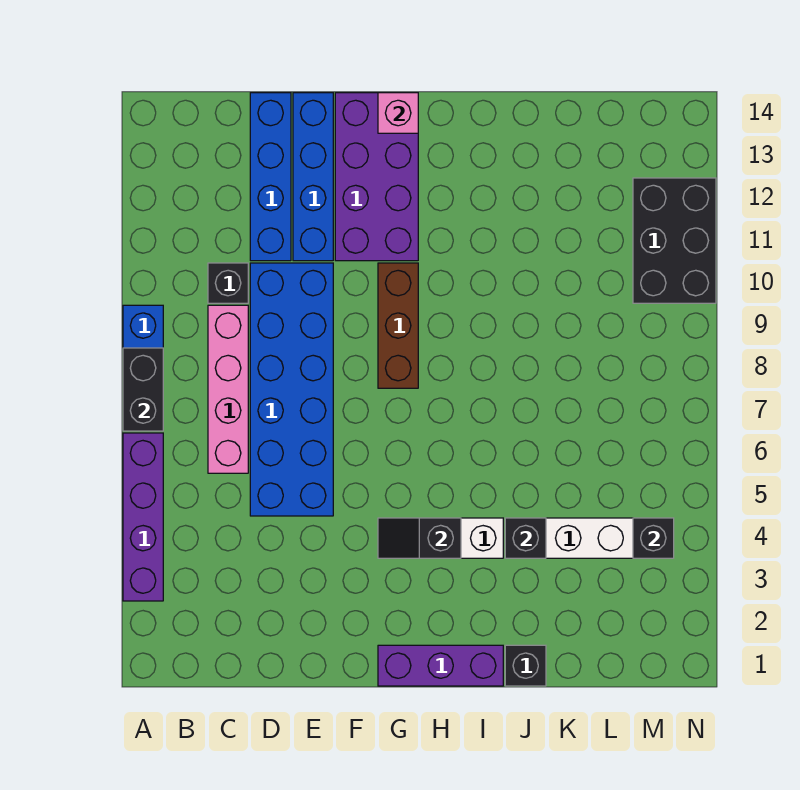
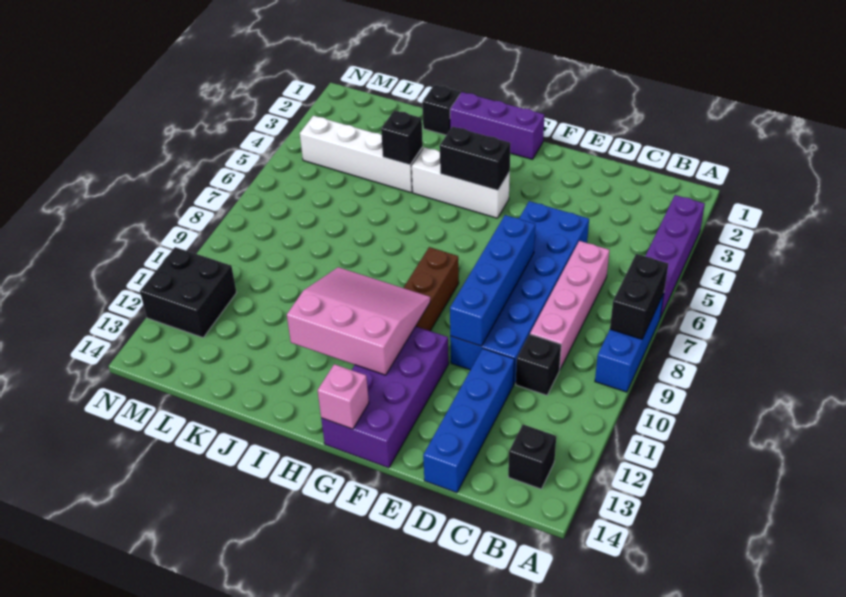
blue 1x4 brick [293,93,333,261] -> blue 1x4 brick moved to [450,215,535,346]
black 1x2 slope [378,518,461,558] -> black 1x2 brick [440,127,511,190]
none -> pink 3x3 slope [287,267,430,375]
black 1x1 brick [633,518,674,558] -> black 1x1 brick moved to [508,425,556,489]
black 2x3 brick [633,178,716,303] -> black 2x2 brick [140,247,237,338]

